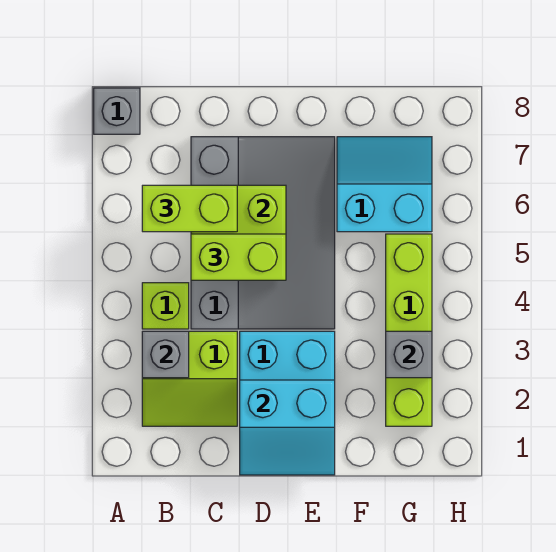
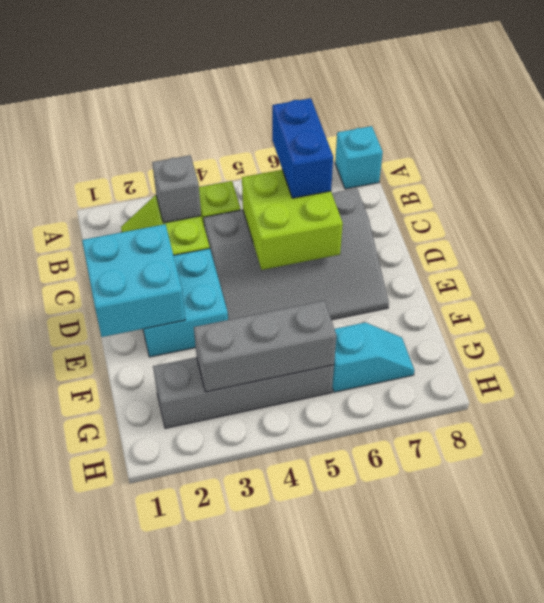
grey 1x1 brick [94,88,140,134] -> cyan 1x1 brick [335,126,383,189]
lime 1x2 brick [142,185,237,232] -> blue 1x2 brick [272,98,333,198]
lime 1x2 brick [191,234,286,280] -> none
cyan 2x2 slope [240,380,335,475] -> cyan 2x2 brick [82,224,185,337]
cyan 2x2 slope [337,137,432,232] -> cyan 1x2 slope [332,323,414,392]
lime 1x4 brick [386,234,432,426] -> grey 1x4 brick [153,357,334,428]
grey 1x1 brick [386,331,432,378] -> grey 1x3 brick [194,301,337,392]

